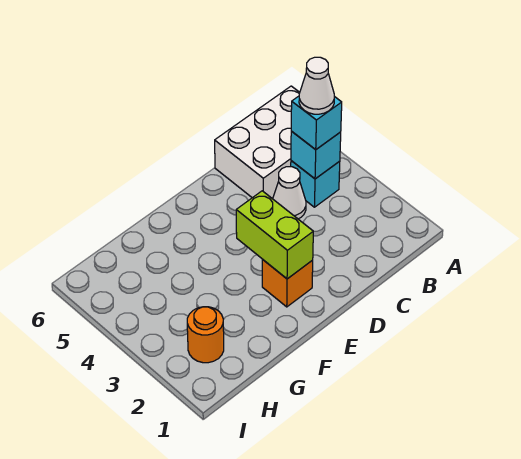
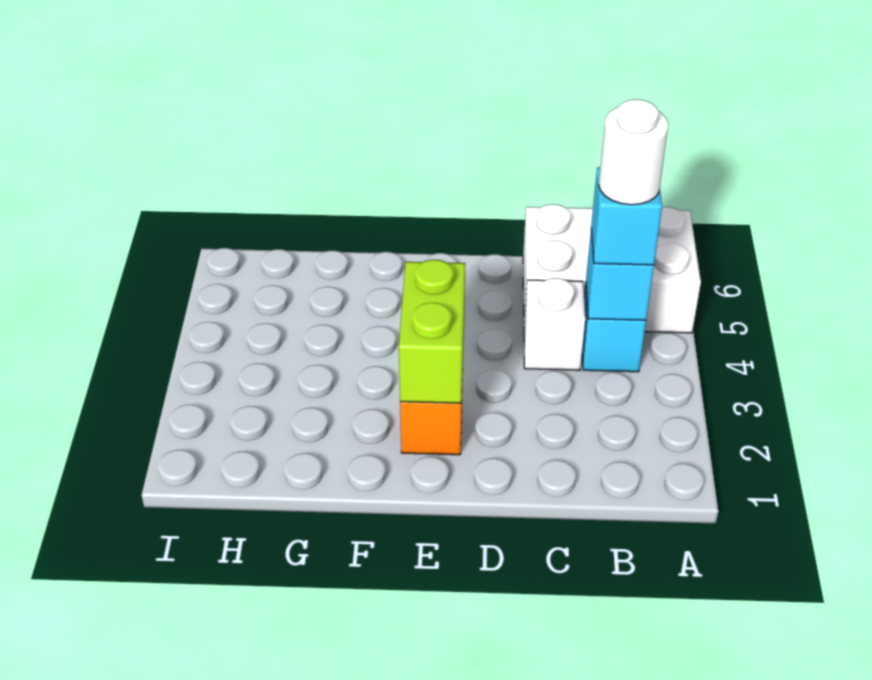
white 1x1 cone [299,57,334,114] -> white 1x1 round brick [599,99,669,205]
white 1x1 cone [273,167,306,219] -> white 1x1 brick [524,278,585,370]
orange 1x1 round brick [187,307,224,363] -> none

